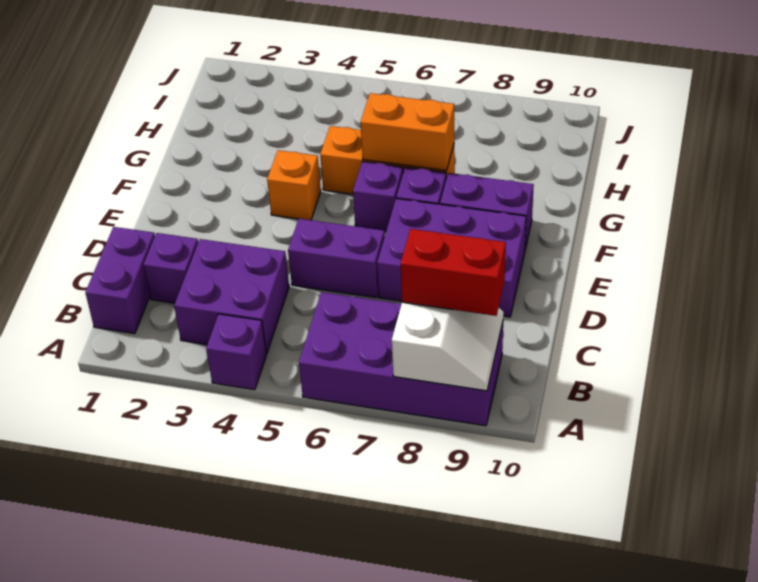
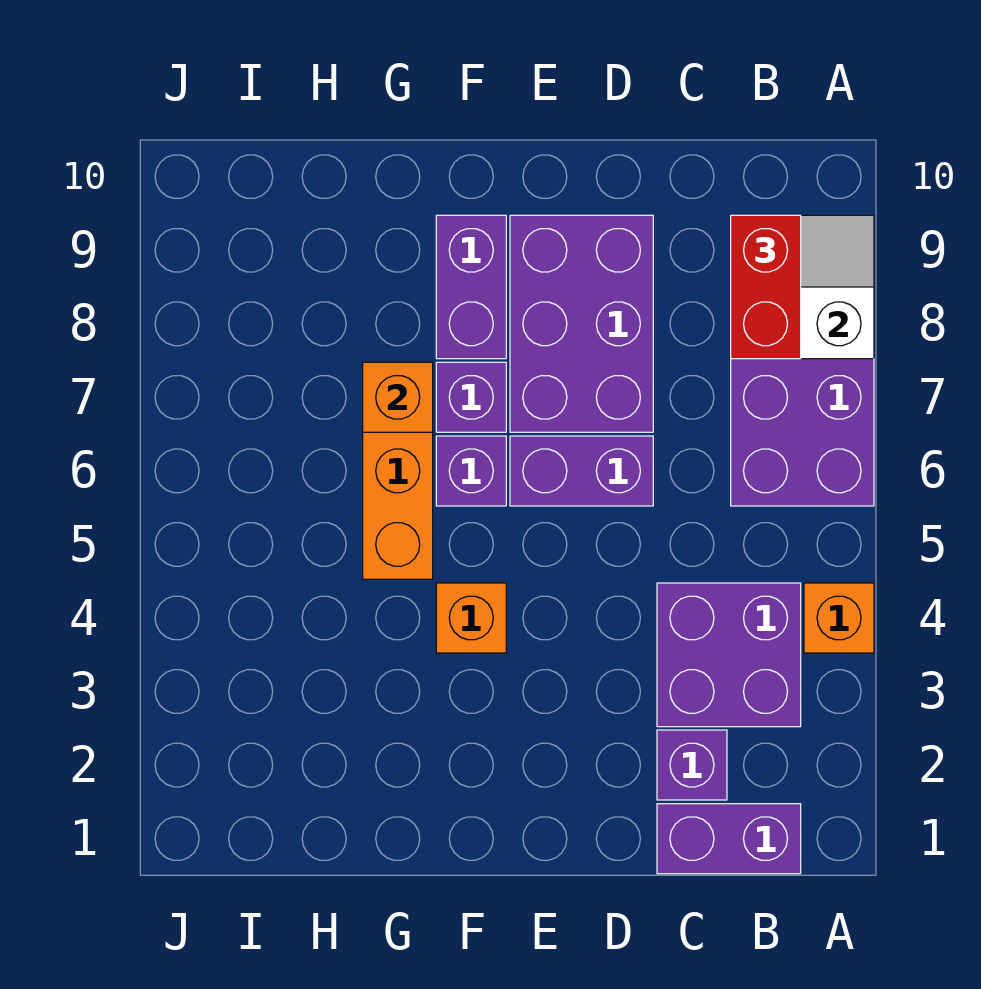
purple 1x1 brick [206,314,266,390] -> orange 1x1 brick [804,583,874,653]
purple 1x2 brick [288,219,385,298] -> purple 1x2 brick turned to [510,436,653,506]
orange 1x2 brick [361,93,454,171] -> orange 1x1 brick [363,362,433,432]

